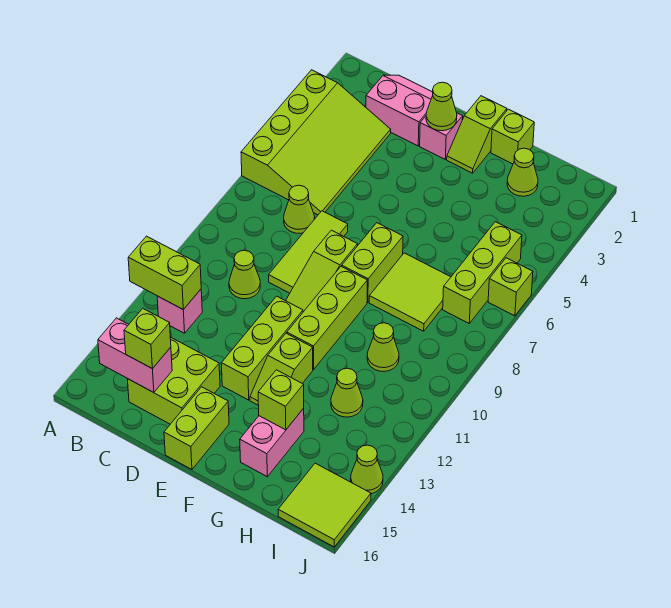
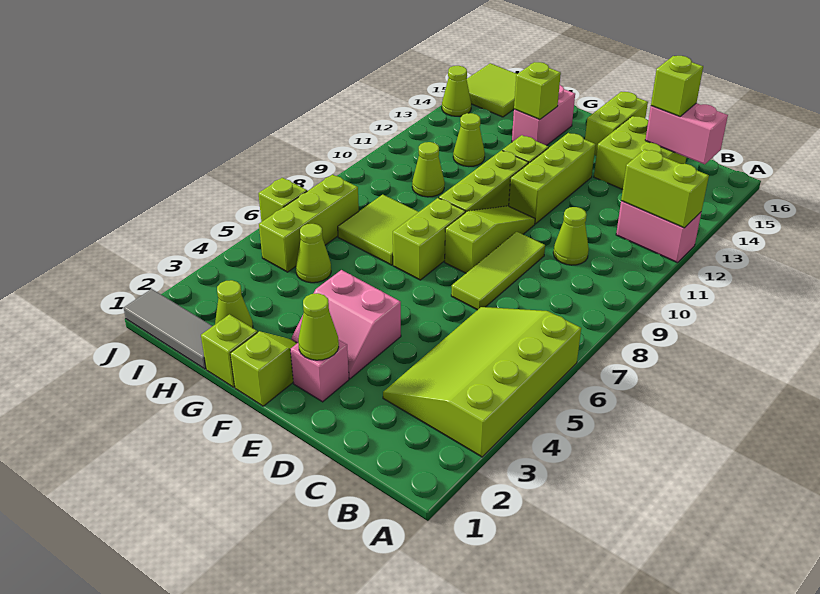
pink 1x1 brick [157,289,202,333] -> pink 1x2 brick [616,201,701,263]
pink 2x2 slope [366,75,433,146] -> pink 2x2 slope moved to [291,270,401,379]
lime 1x1 cone [284,185,315,233] -> lime 1x1 cone moved to [296,224,331,283]
none -> grey 1x3 tile [124,289,212,369]

